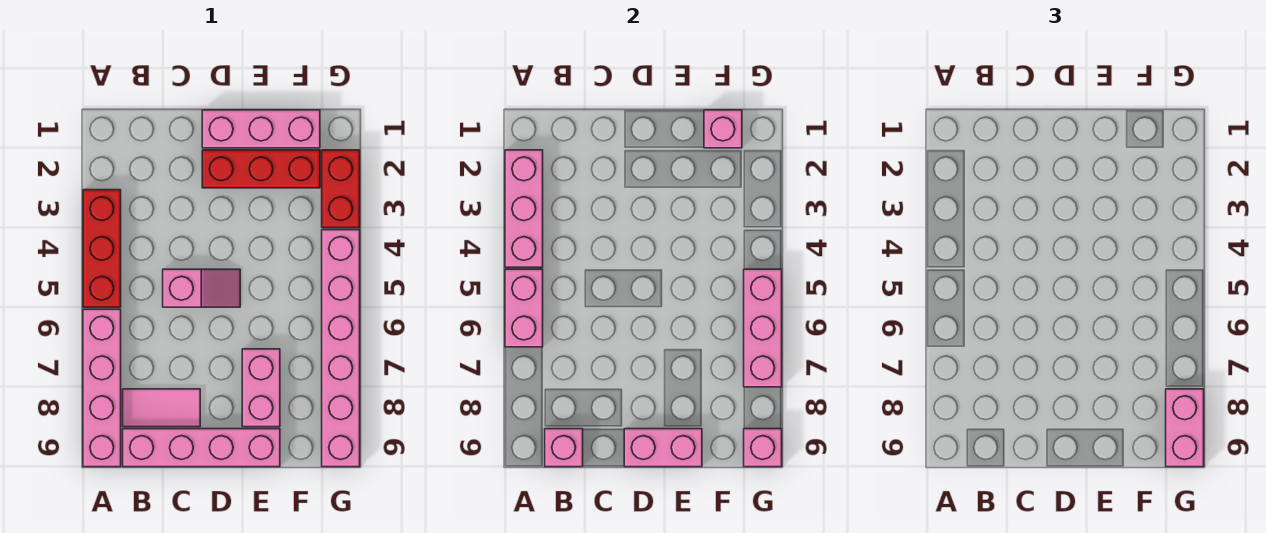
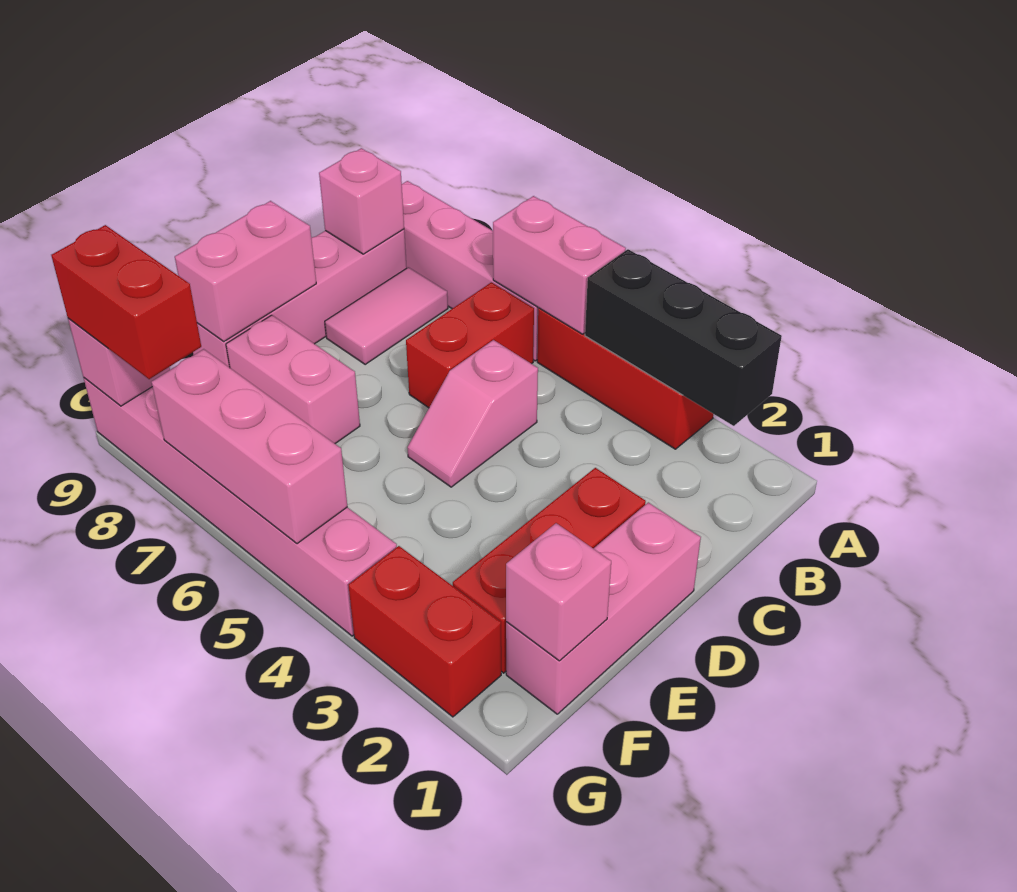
pink 1x3 brick [505,150,543,267] -> black 1x3 brick [585,249,782,426]
none -> red 1x2 brick [406,282,534,408]
pink 1x2 brick [1166,389,1204,467] -> red 1x2 brick [51,225,201,379]

